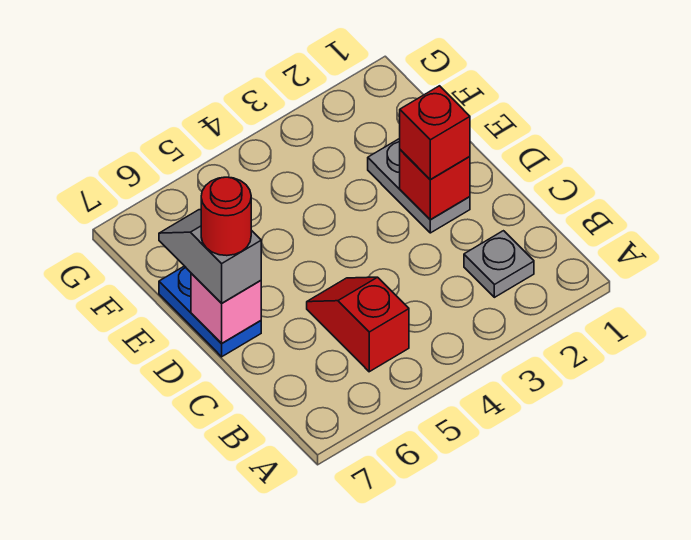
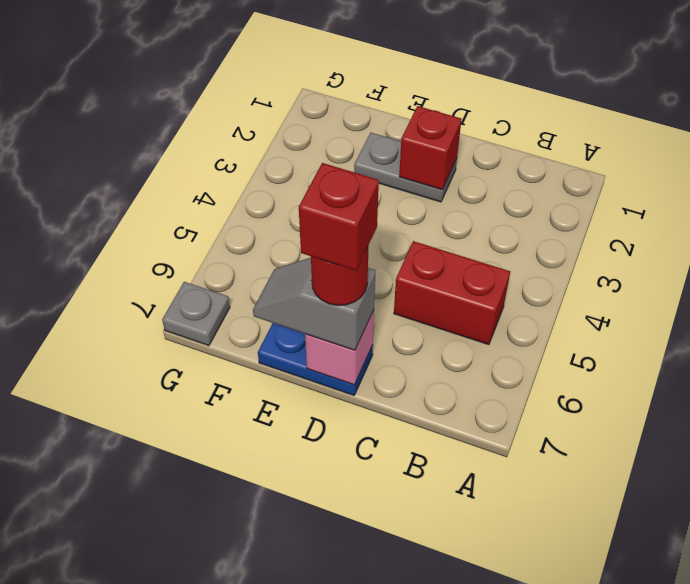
grey 1x1 plate [464,231,534,297] -> grey 1x1 plate moved to [162,282,230,346]
red 1x2 slope [307,277,409,372] -> red 1x2 brick [394,241,510,345]
red 1x1 brick [400,86,470,180] -> red 1x1 brick moved to [299,163,379,271]

